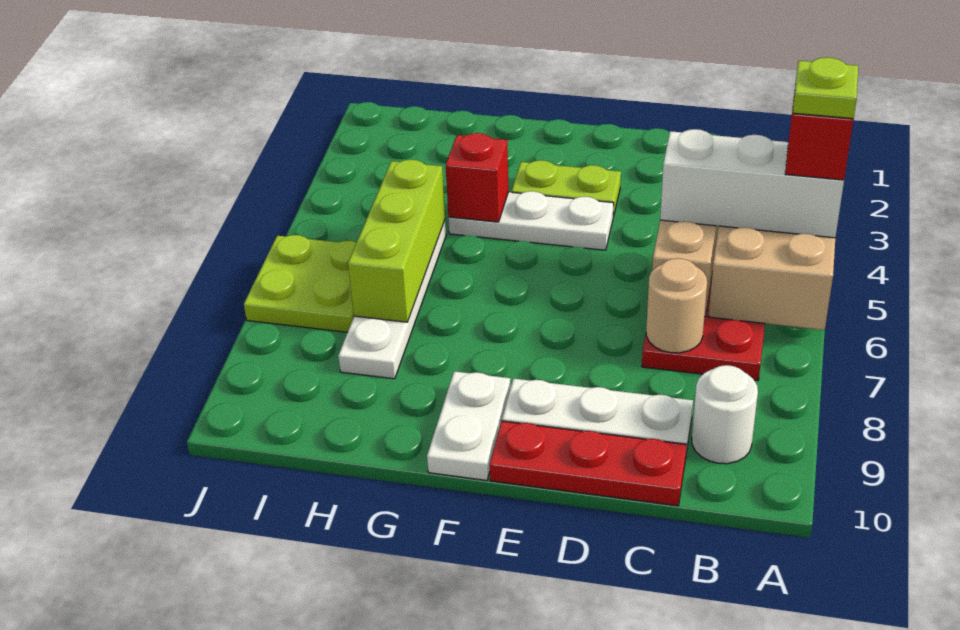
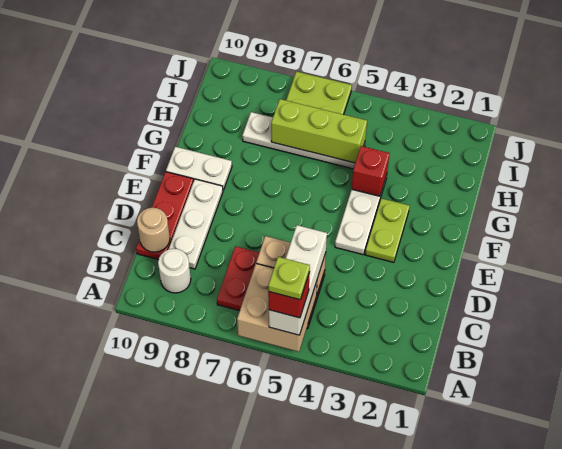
tan 1x1 round brick [646,258,707,353] -> tan 1x1 round brick moved to [137,208,170,252]

